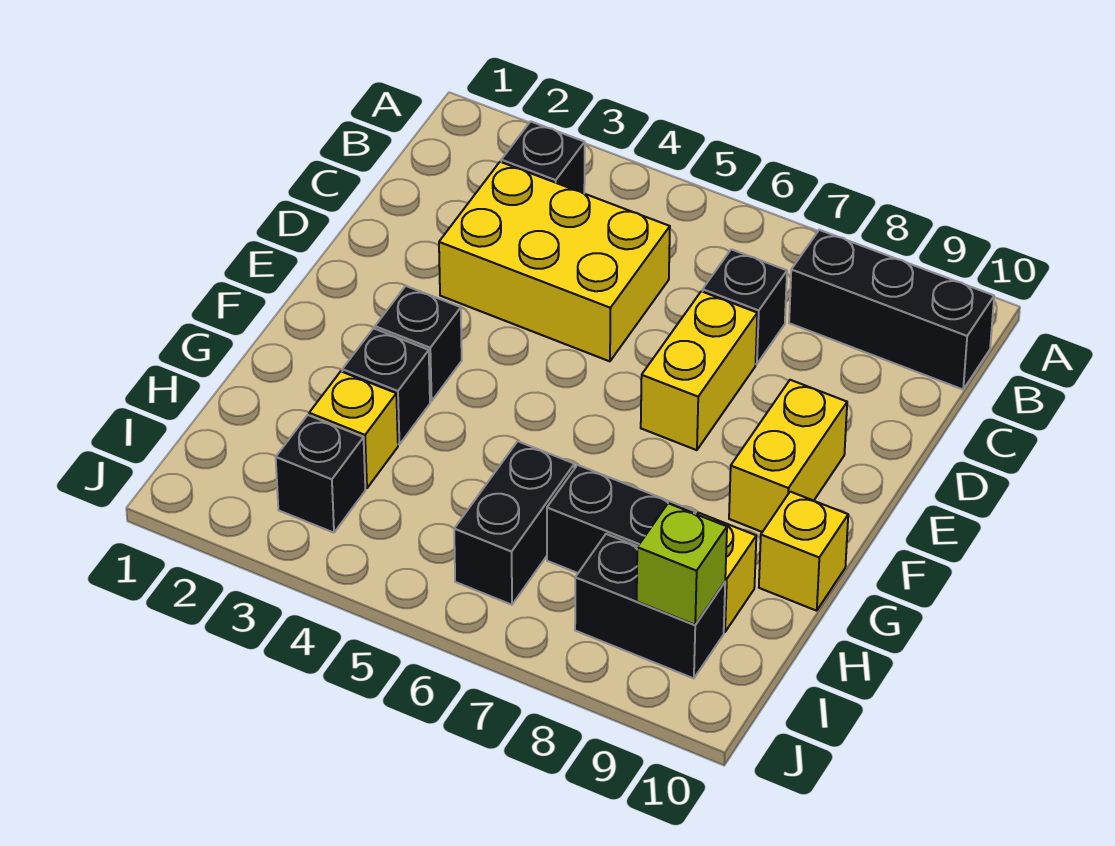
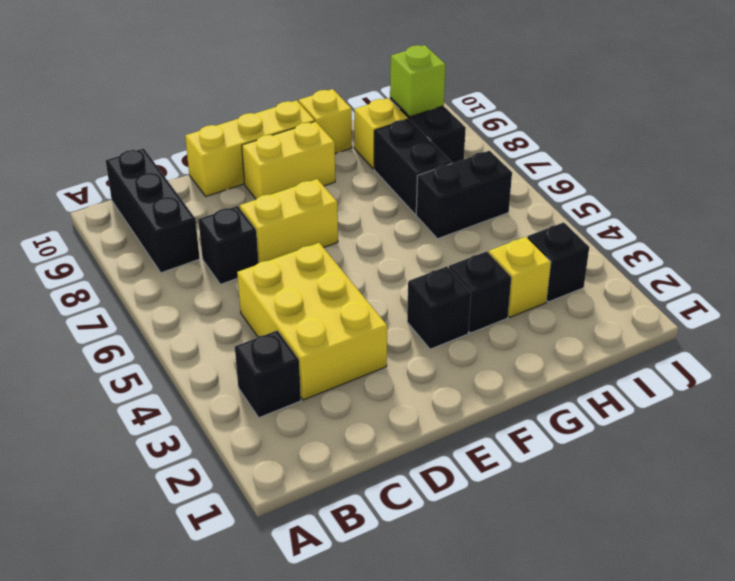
none -> yellow 1x3 brick [185,100,315,196]

